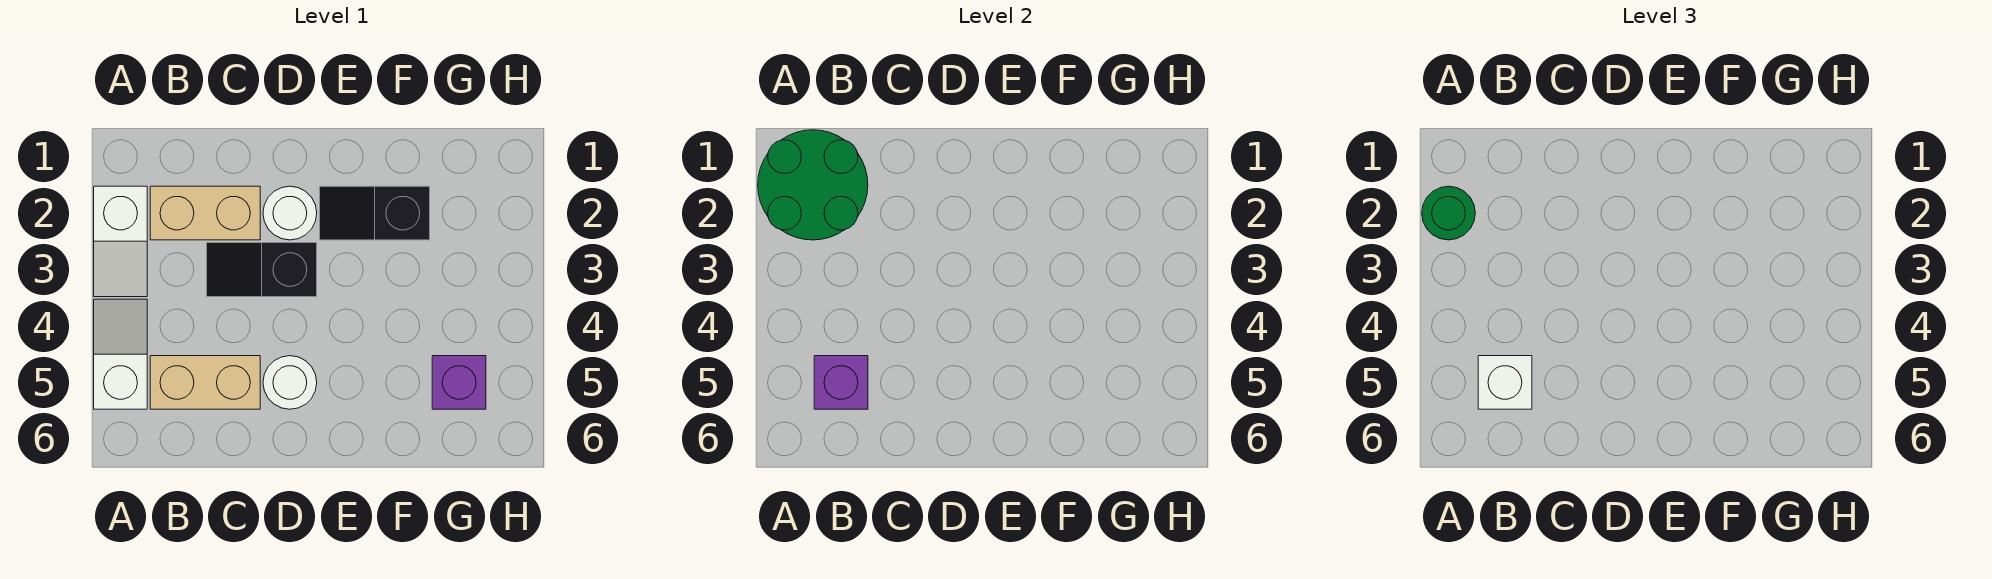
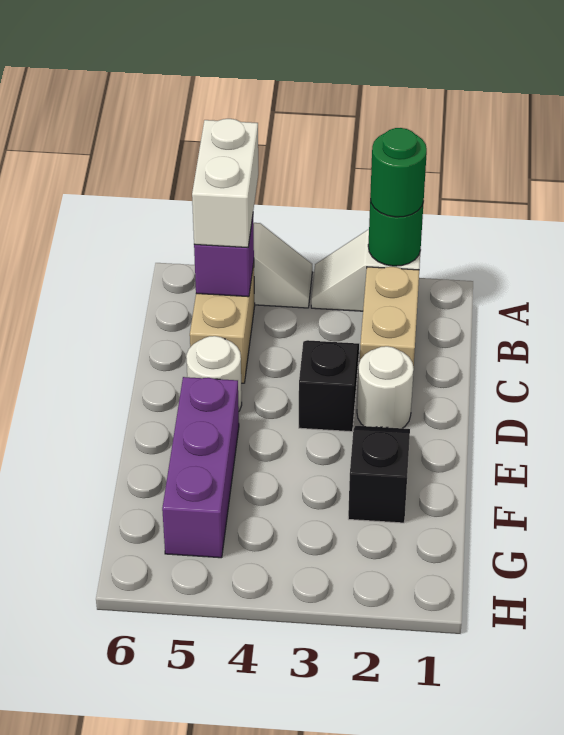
green 2x2 round brick [758,130,868,240] -> green 1x1 round brick [368,200,424,266]
white 1x1 brick [1478,356,1532,409] -> white 1x2 brick [192,119,258,248]
purple 1x1 brick [432,356,486,409] -> purple 1x3 brick [162,377,239,558]

